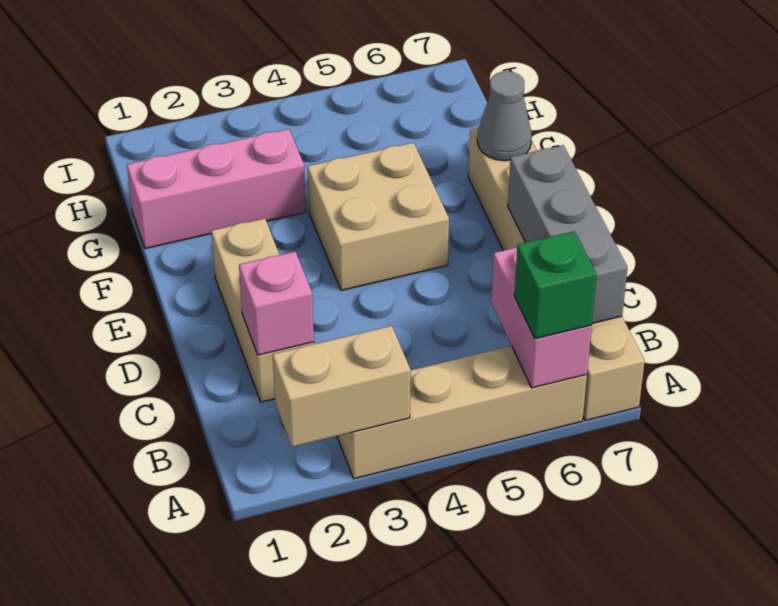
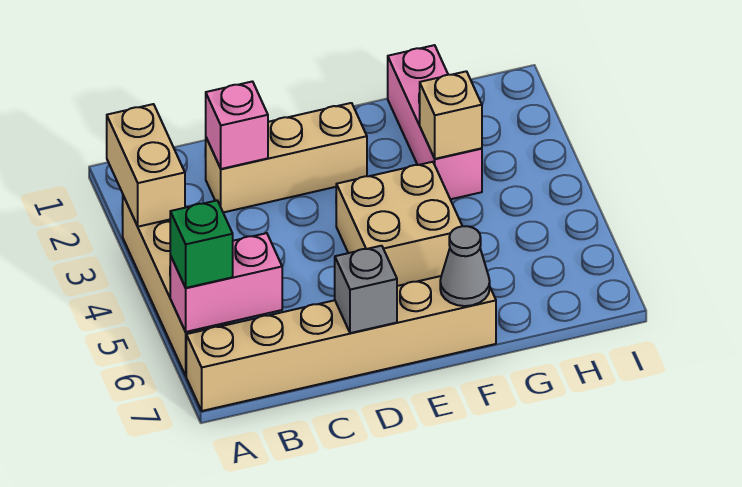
grey 1x3 brick [508,145,628,323] -> grey 1x1 brick [335,246,397,333]
none -> tan 1x1 brick [420,71,482,159]

